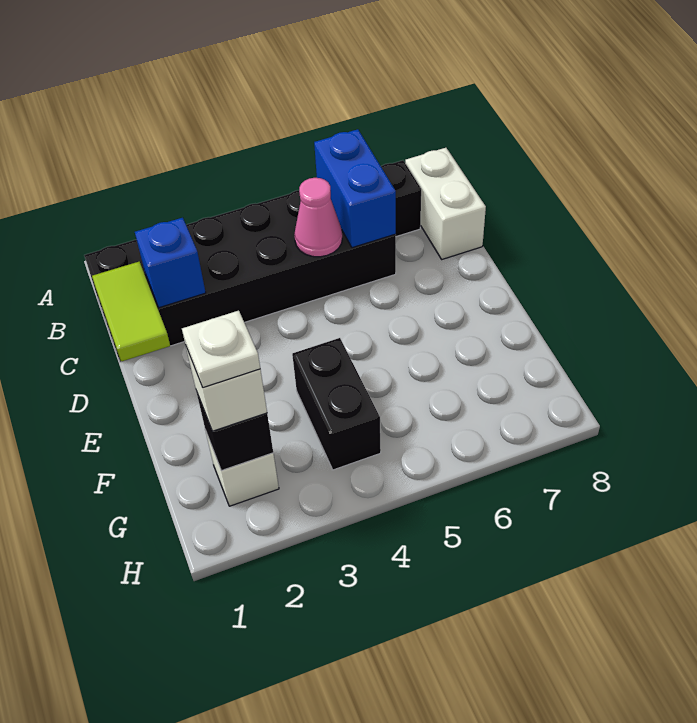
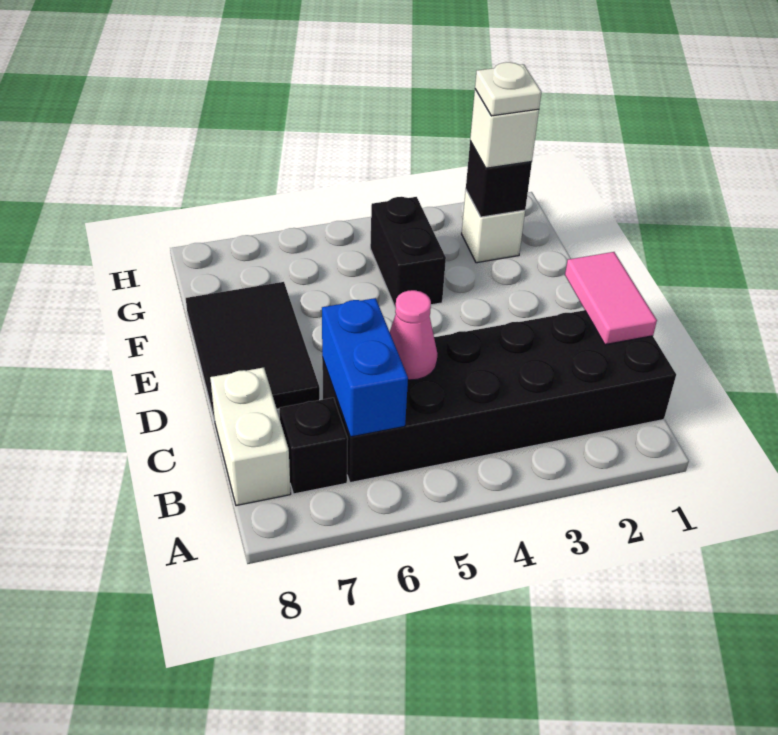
lime 1x2 tile [92,262,170,362] -> pink 1x2 tile [565,252,657,345]
blue 1x1 brick [135,218,206,308] -> none
none -> black 2x3 tile [186,282,320,421]

